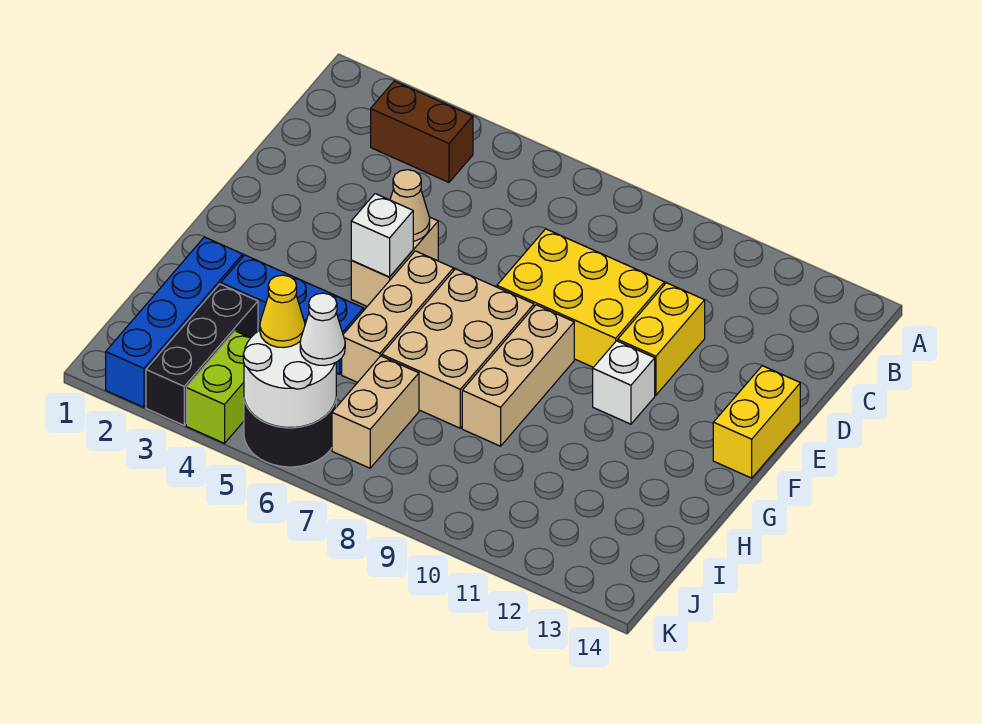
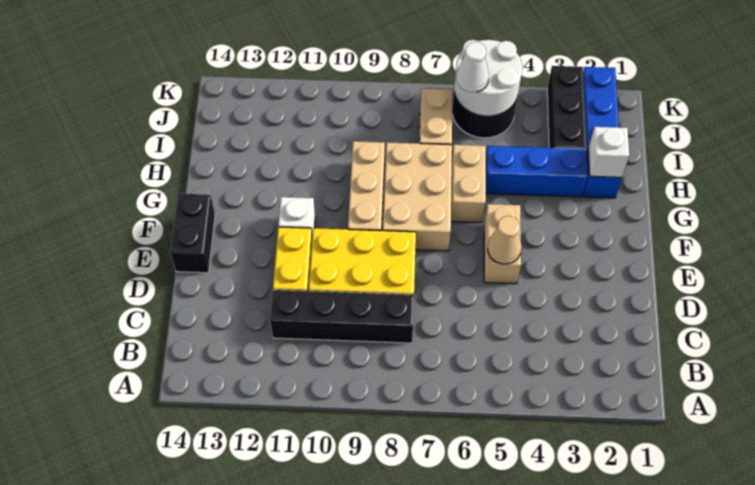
brown 1x2 brick [371,81,473,182] -> none
none -> black 1x4 brick [270,290,414,343]
yellow 1x2 brick [713,366,800,478] -> black 1x2 brick [170,194,215,273]
white 1x1 brick [351,194,413,277] -> white 1x1 brick moved to [588,127,629,177]
tan 1x3 brick [342,251,454,383] -> tan 1x2 brick [451,145,486,222]
lime 1x2 brick [186,331,250,443] -> none
yellow 1x1 cone [260,275,305,348] -> none

